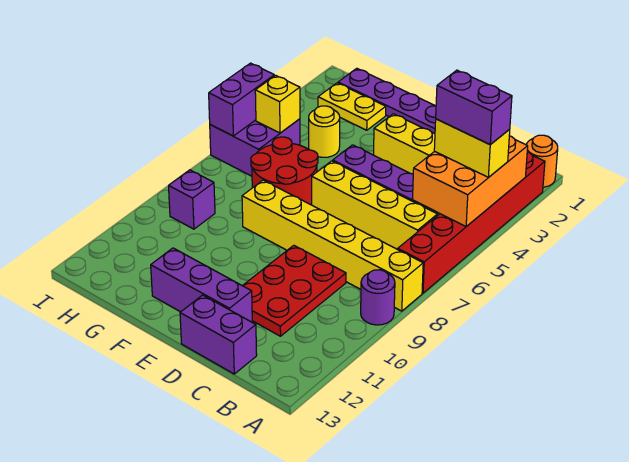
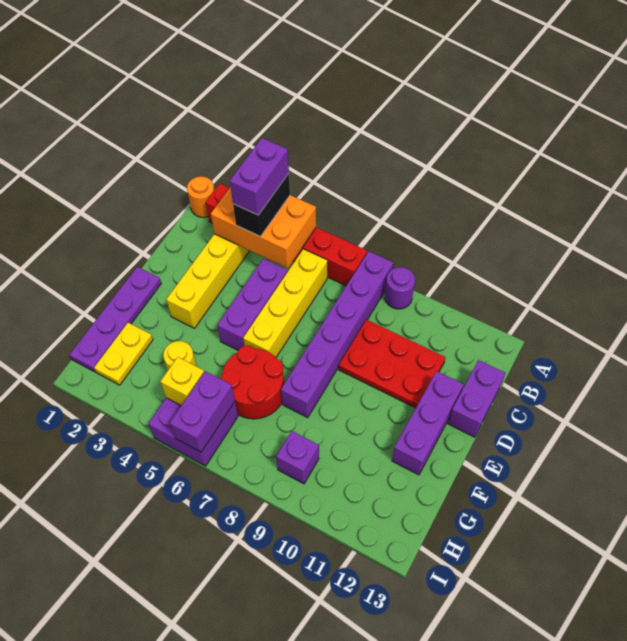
yellow 1x2 brick [434,119,510,178] -> black 1x2 brick [233,173,290,237]
yellow 1x6 brick [242,180,423,311] -> purple 1x6 brick [281,251,393,418]
purple 1x2 brick [209,63,274,136] -> purple 1x2 brick turned to [170,371,235,452]

